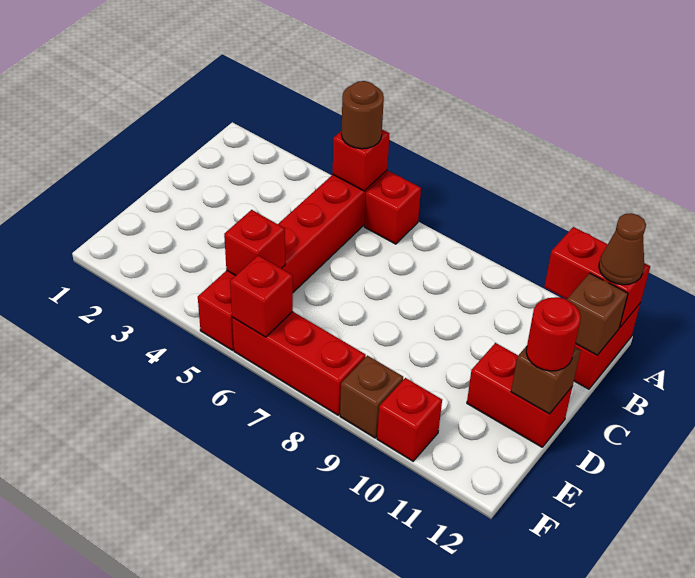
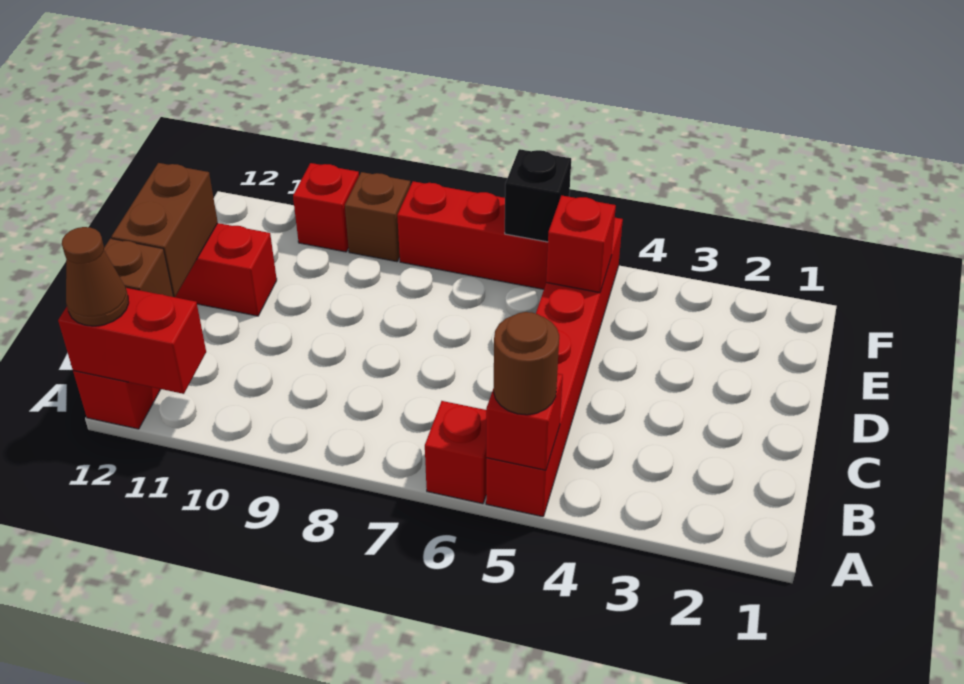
brown 1x1 brick [511,346,581,414] -> brown 1x2 brick [112,163,218,297]
red 1x1 round brick [526,297,581,371] -> none
red 1x1 brick [230,255,293,337] -> black 1x1 brick [505,149,571,242]

